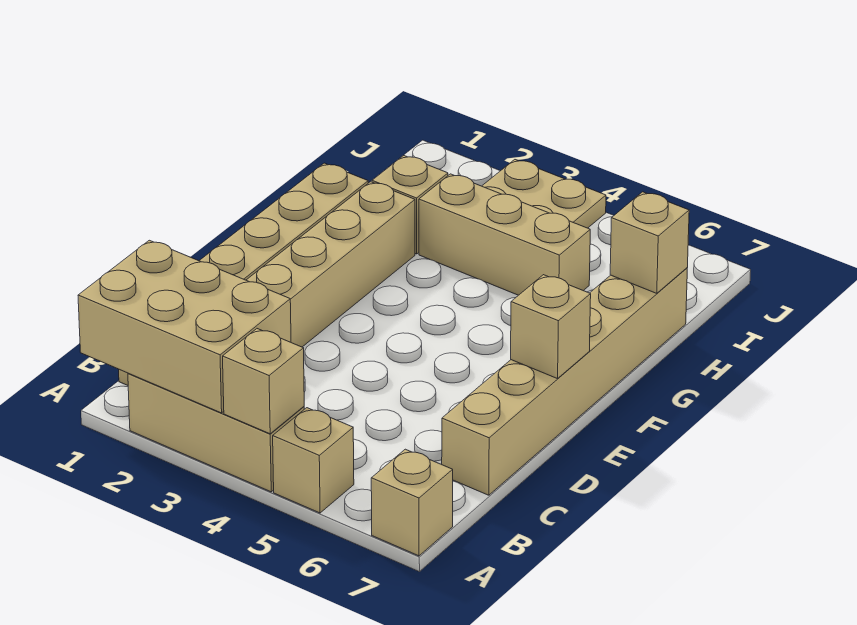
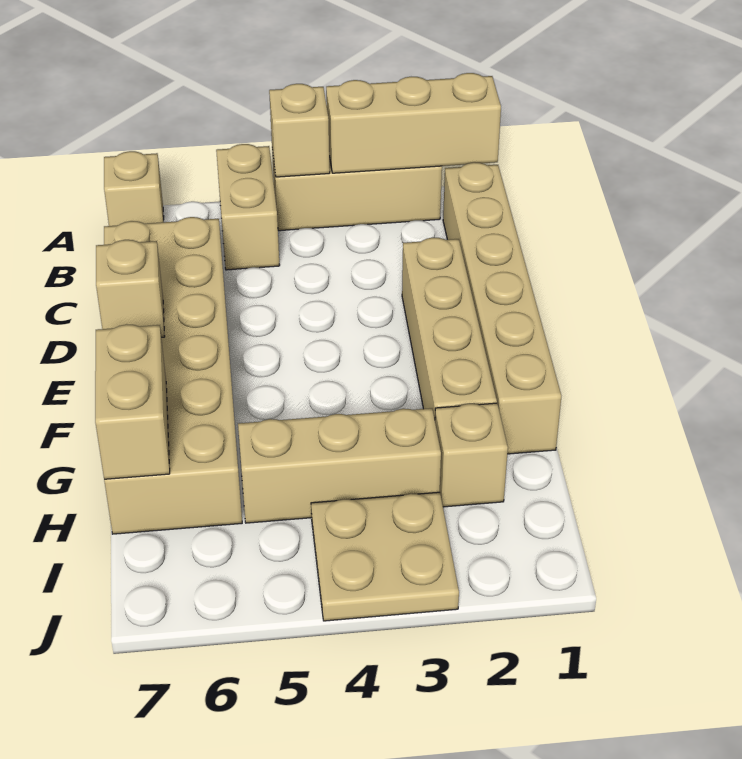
tan 2x3 brick [78,240,291,413] -> tan 1x3 brick [326,73,501,173]
tan 1x1 brick [273,408,354,513] -> tan 1x2 brick [216,144,280,270]
tan 1x6 brick [442,268,687,495] -> tan 2x6 brick [104,217,242,534]
tan 1x1 brick [610,192,689,293] -> tan 1x2 brick [95,324,170,479]

